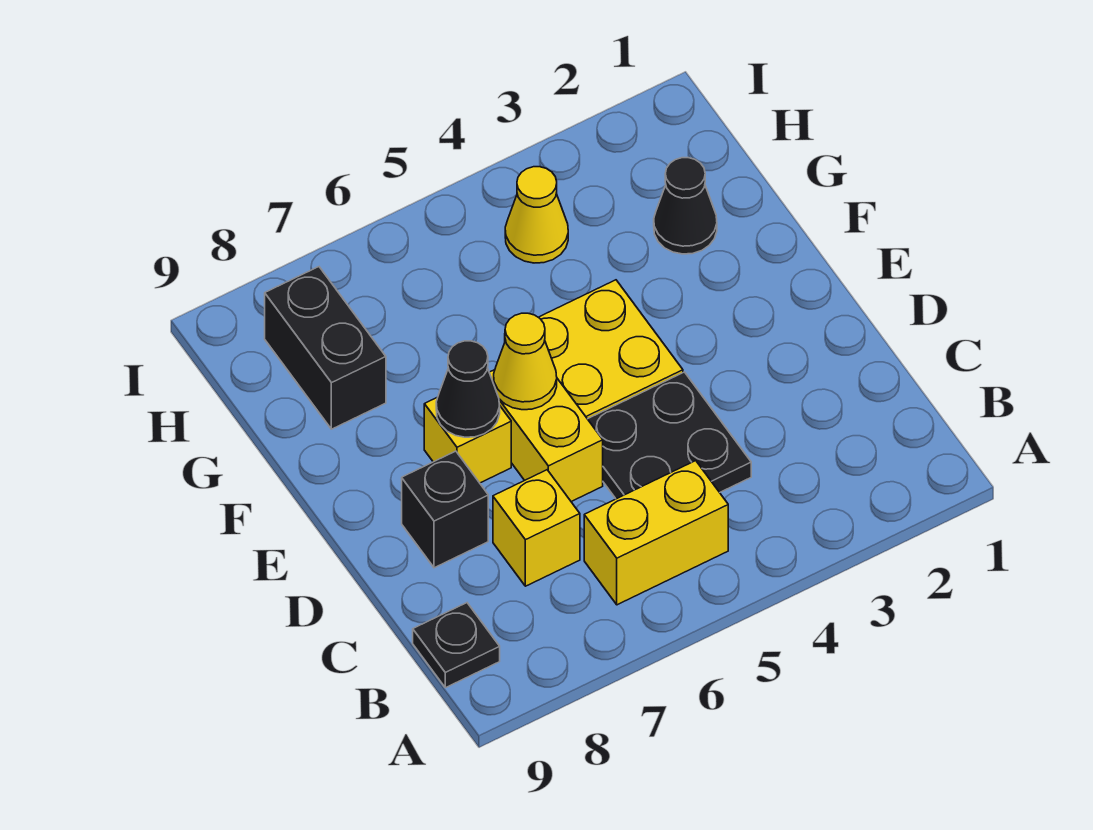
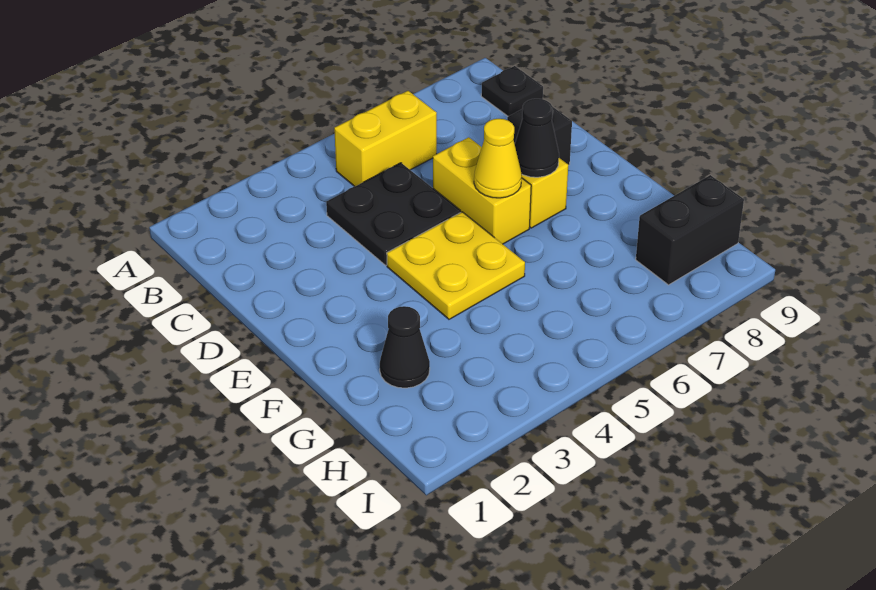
yellow 1x1 brick [493,470,580,586] -> none
black 1x2 brick [265,267,386,429] -> black 1x2 brick turned to [636,175,744,285]
yellow 1x1 cone [505,167,568,263] -> none

